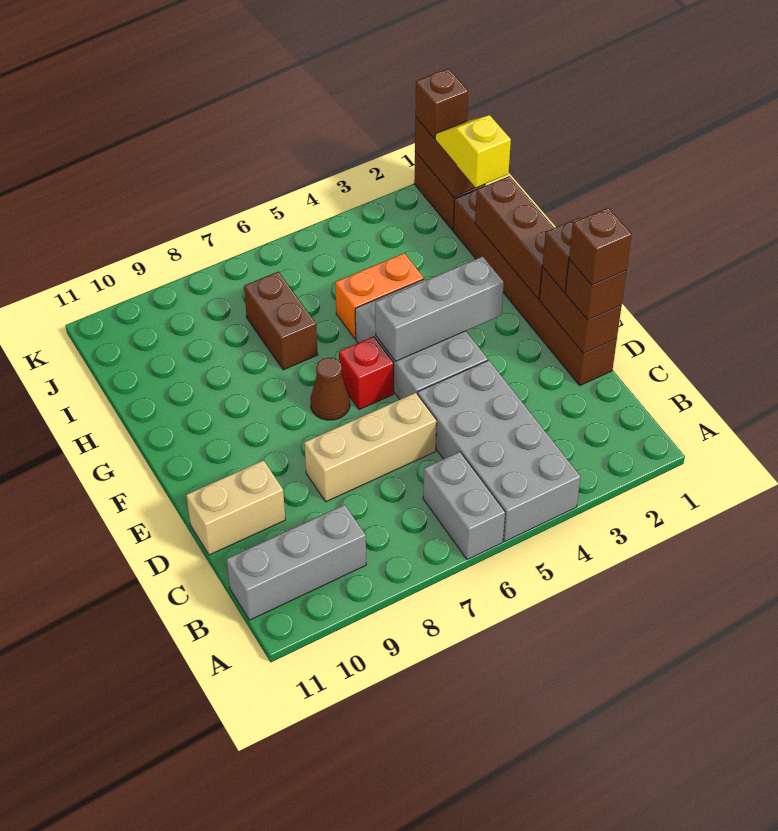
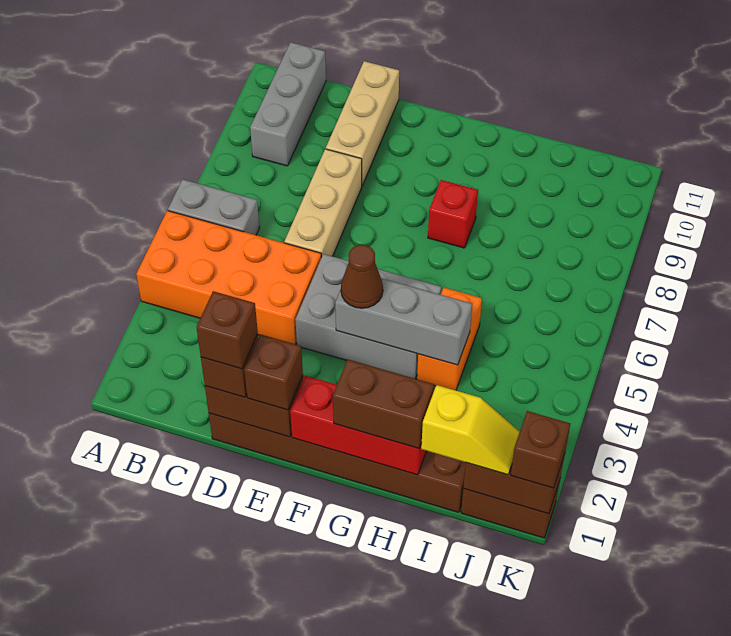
grey 2x4 brick [418,360,581,541] -> orange 2x4 brick [136,211,321,344]
tan 1x2 brick [186,460,285,555] -> tan 1x3 brick [326,61,399,185]
brown 1x3 brick [475,176,554,299] -> red 1x3 brick [290,376,426,475]
grey 1x3 brick [375,256,504,361] -> grey 1x3 brick turned to [335,278,472,365]
red 1x1 brick [339,336,394,410] -> red 1x1 brick moved to [428,180,478,248]
brown 1x1 cone [310,358,350,420] -> brown 1x1 cone moved to [341,245,383,308]
brown 1x2 brick [244,272,318,370] -> brown 1x2 brick moved to [333,359,434,448]

